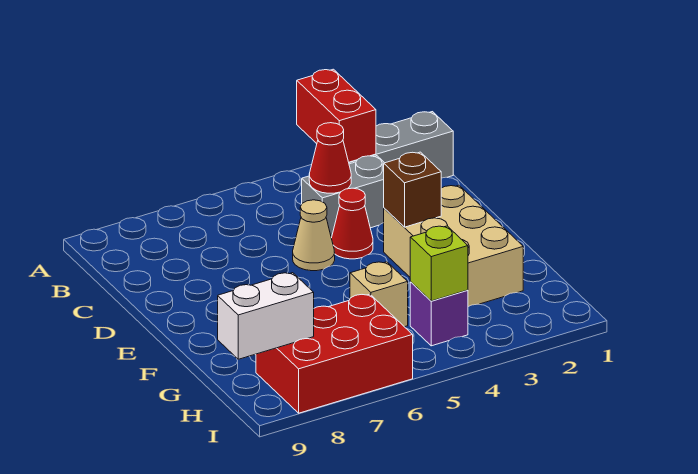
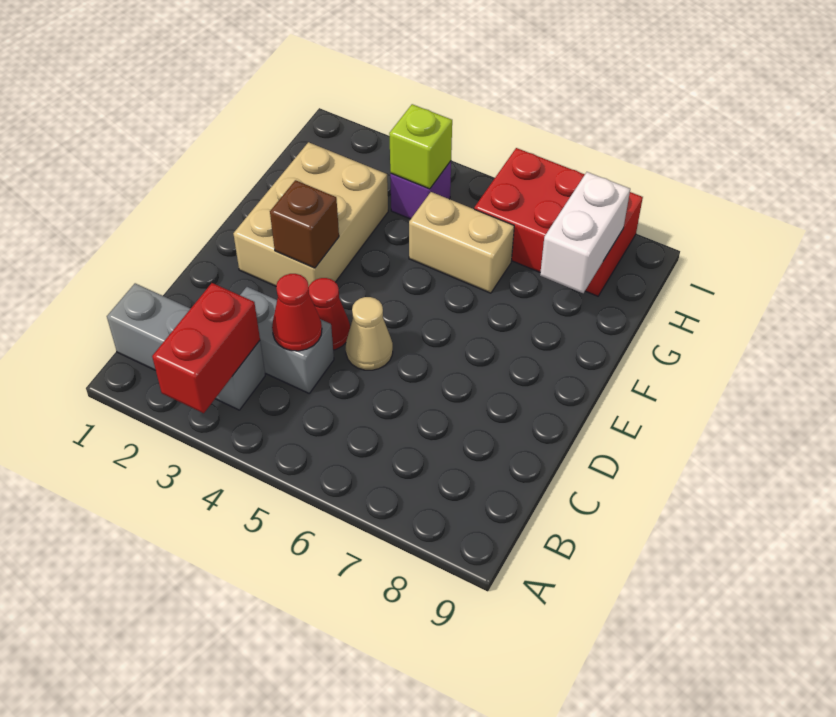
tan 1x1 brick [350,262,408,327] -> tan 1x2 brick [409,192,514,293]
white 1x2 brick [218,273,314,359] -> white 1x2 brick turned to [540,172,630,293]

